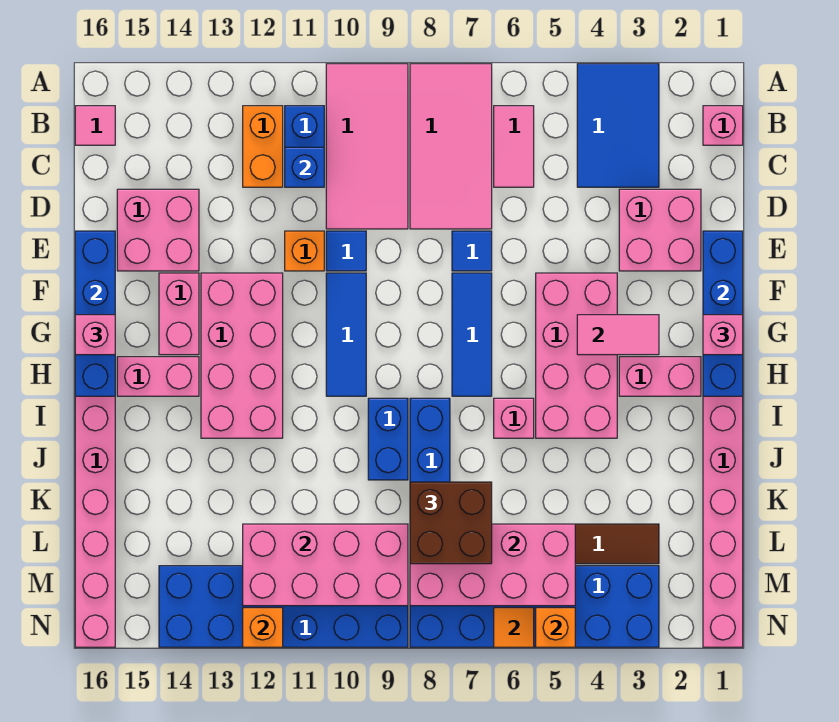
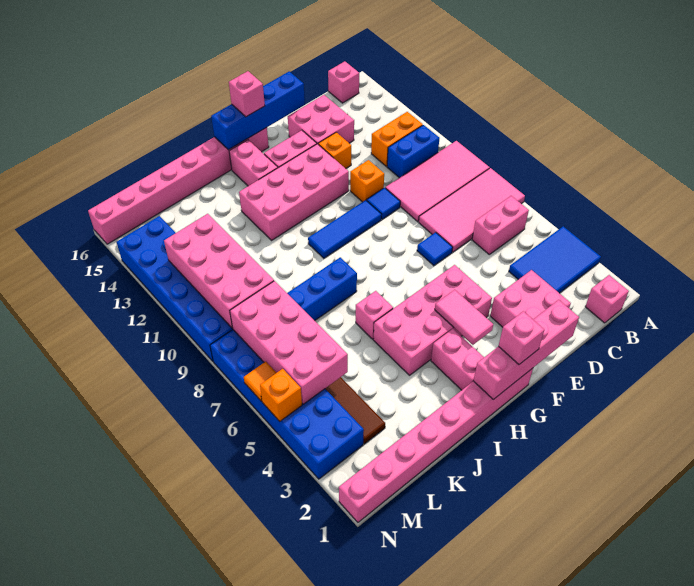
pink 1x2 tile [494,106,534,187] -> pink 1x2 brick [472,196,529,254]
pink 1x1 tile [75,106,115,145] -> pink 1x1 brick [328,61,359,103]
blue 1x1 brick [285,147,324,187] -> none
blue 1x4 brick [703,231,743,396] -> pink 1x4 brick [474,300,579,400]
blue 1x3 tile [452,273,492,396] -> none
blue 1x2 brick [368,398,408,480] -> none
brown 2x2 brick [410,482,492,564] -> none
orange 1x1 brick [243,608,283,647] -> orange 1x1 brick moved to [318,132,351,169]

